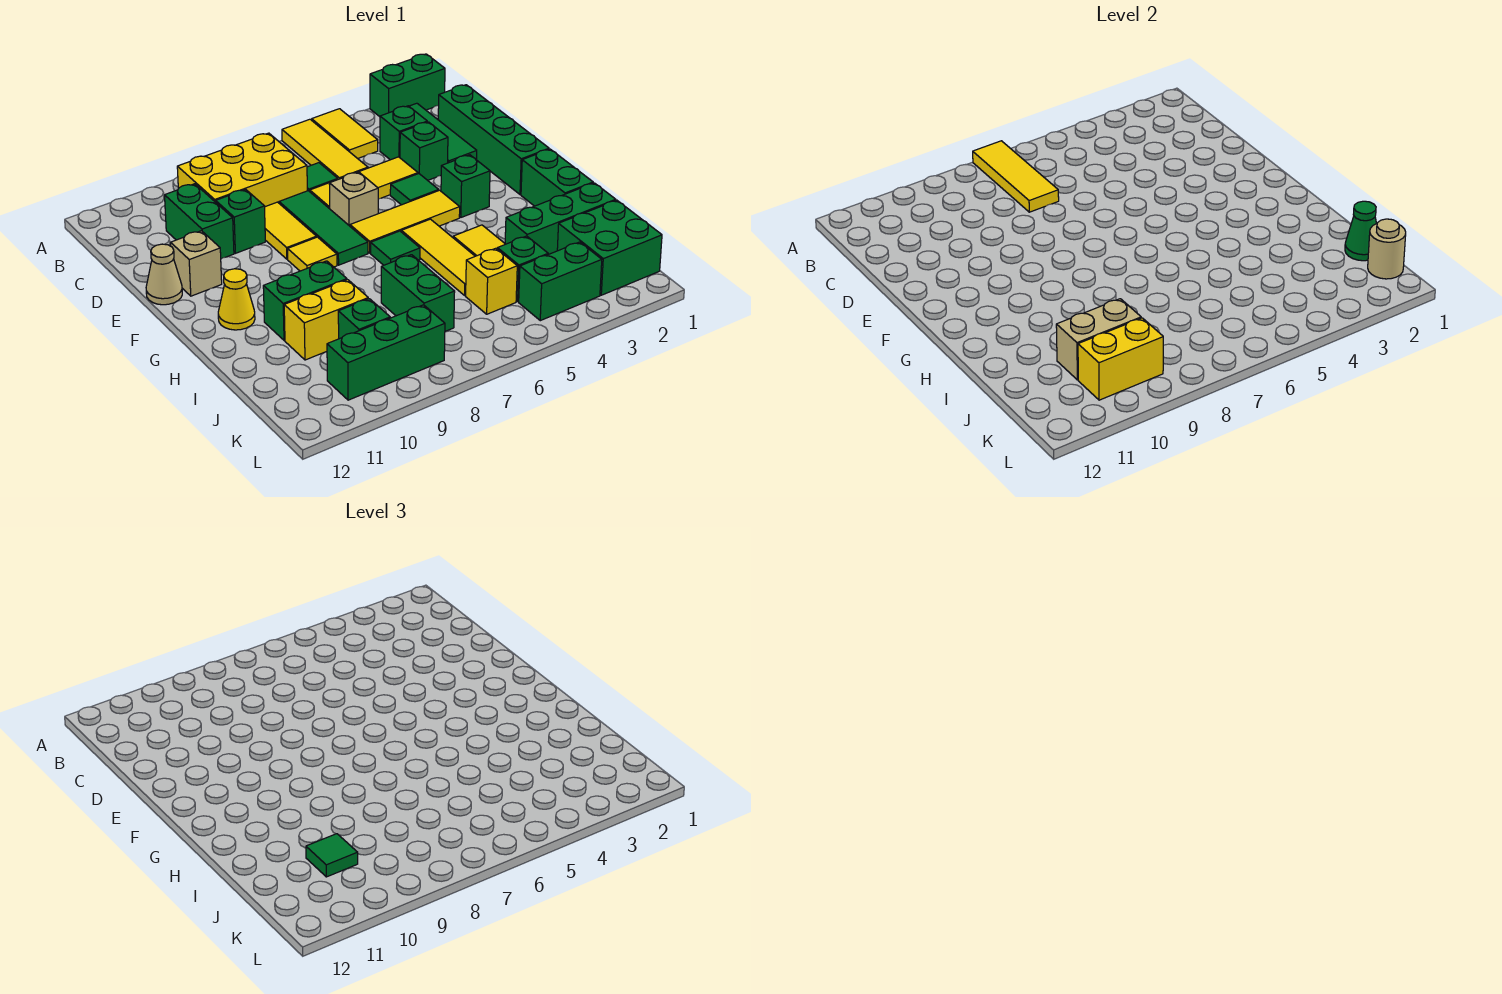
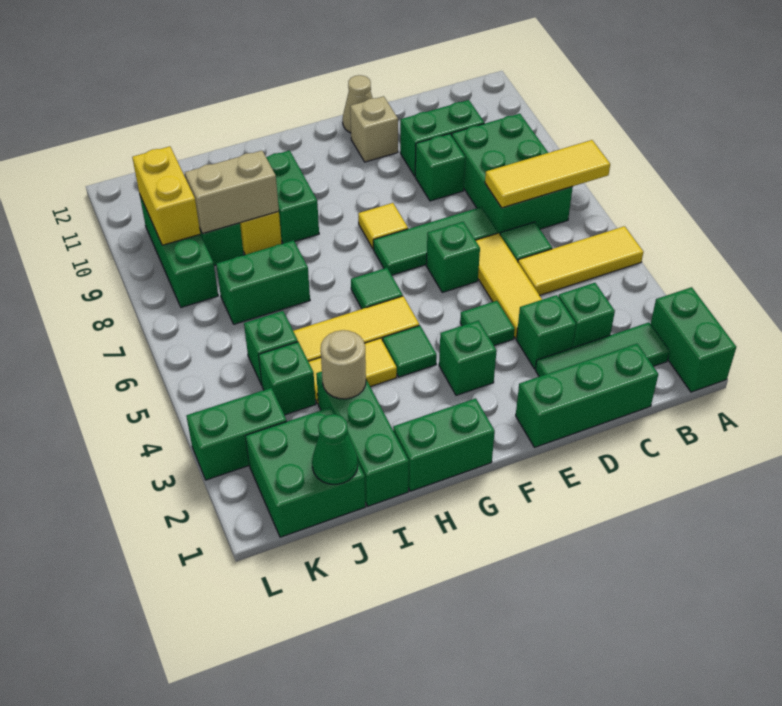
yellow 1x2 tile [312,109,378,159] -> none
yellow 2x3 brick [177,133,307,207] -> green 2x3 brick [452,114,573,234]
green 1x4 brick [438,85,549,195] -> green 1x3 brick [516,344,658,447]
yellow 1x2 tile [265,202,317,259] -> none
tan 1x1 brick [329,172,378,226] -> green 1x1 brick [426,222,480,292]
yellow 1x3 tile [350,190,460,253] -> none
yellow 1x1 cone [218,269,255,330] -> none
yellow 1x1 brick [466,248,517,314] -> green 1x1 brick [244,311,298,385]
tan 1x2 brick [1056,299,1141,380] -> tan 1x2 brick turned to [185,151,279,234]
green 1x1 tile [306,834,358,877] -> green 1x1 tile moved to [383,325,437,377]
tan 1x1 round brick [1368,219,1406,279] -> tan 1x1 round brick moved to [321,330,366,399]
green 1x2 brick [519,242,602,321] -> green 1x2 brick turned to [187,388,287,480]

